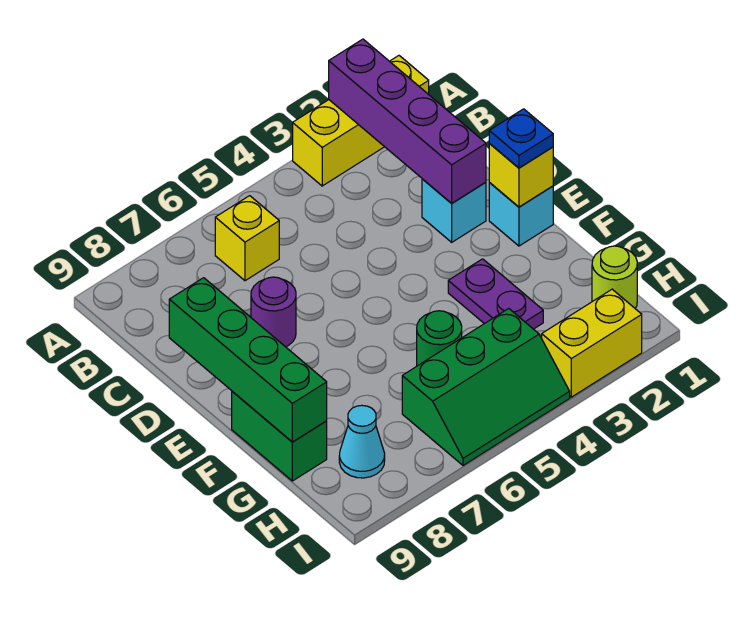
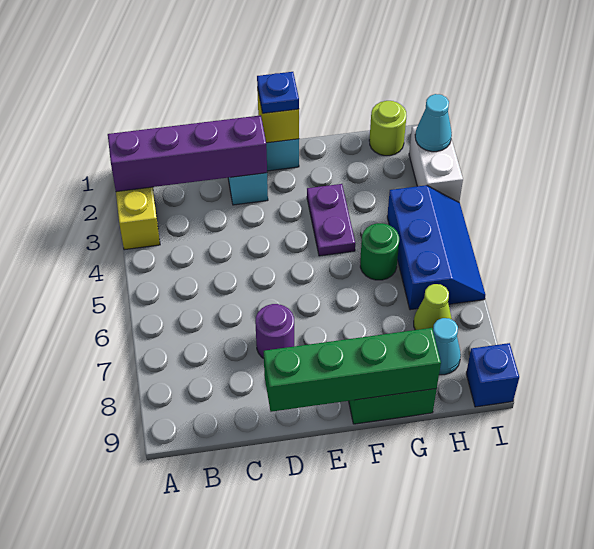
yellow 1x1 brick [215,196,279,281] -> none
purple 1x2 plate [448,259,543,329] -> purple 1x2 plate turned to [307,184,355,256]
green 2x3 slope [402,309,570,465] -> blue 2x3 slope [387,185,485,310]
none -> lime 1x1 cone [414,284,452,330]
yellow 1x2 brick [542,289,642,397] -> white 1x2 brick [409,126,463,202]
none -> cyan 1x1 cone [415,94,452,152]
none -> blue 1x1 brick [466,343,519,407]

